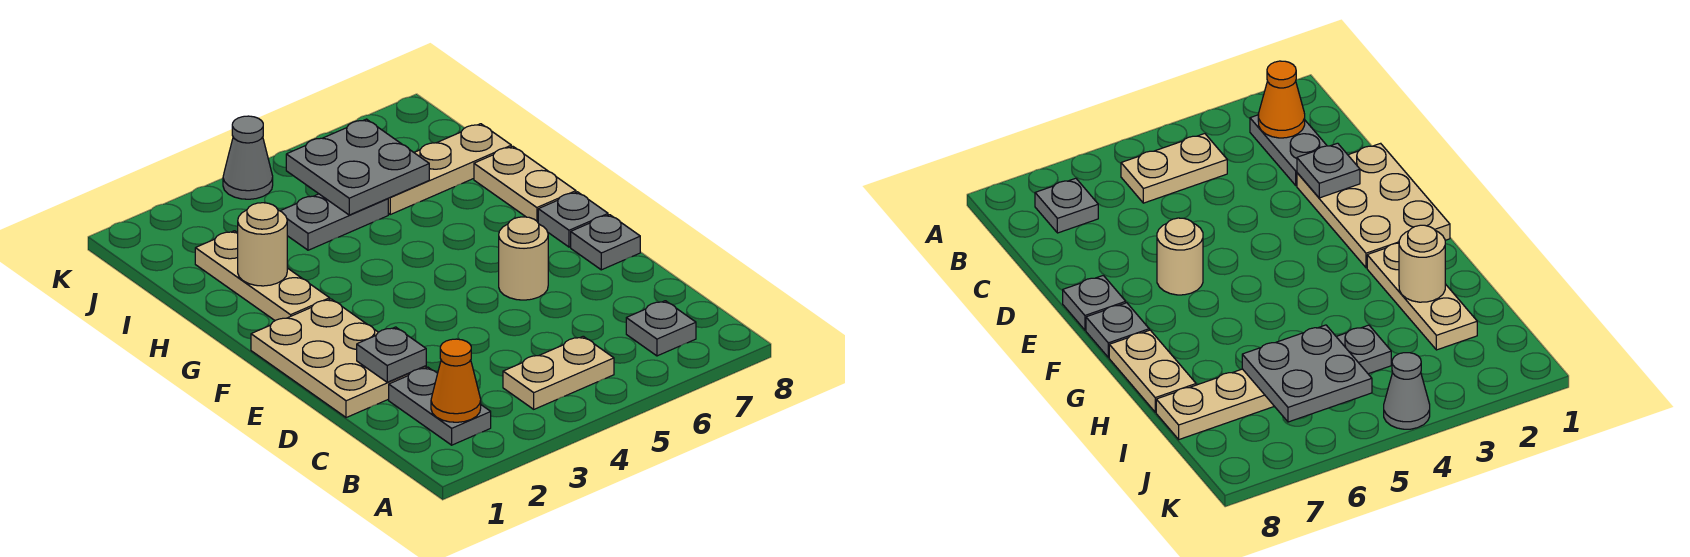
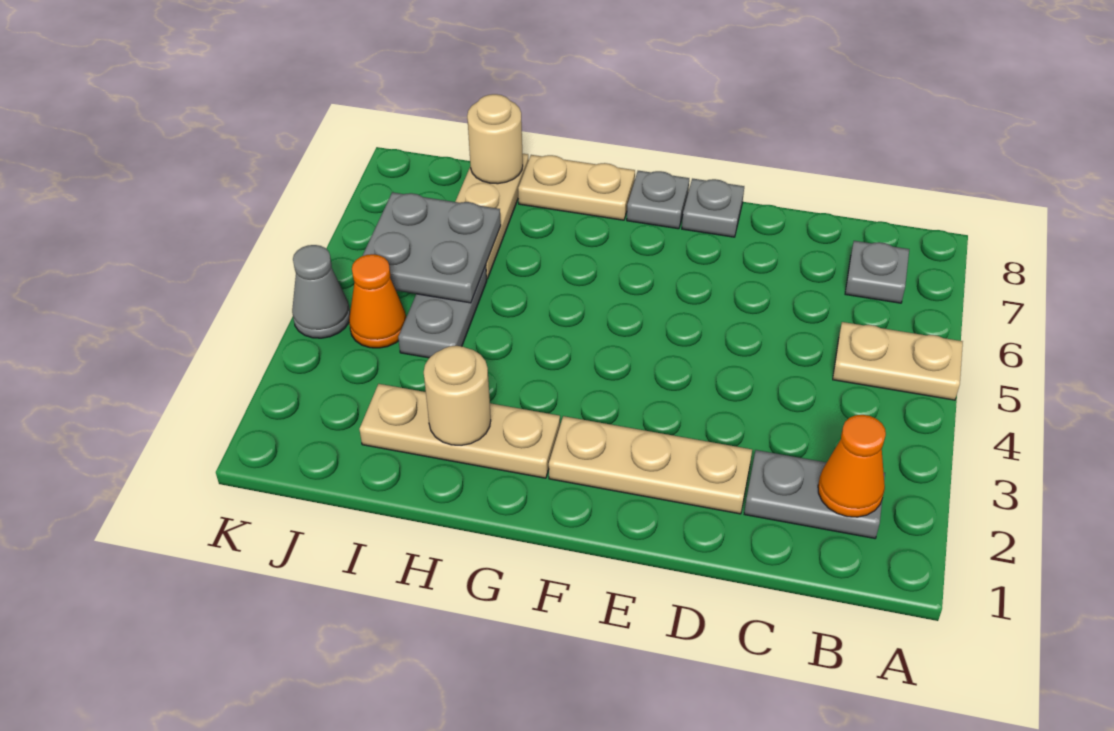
tan 1x2 plate [503,336,614,409] -> tan 1x2 plate turned to [833,322,963,400]
tan 2x3 plate [251,299,426,418] -> tan 1x3 plate [549,416,752,514]
grey 1x1 plate [357,327,426,382] -> none
tan 1x1 round brick [499,217,548,300] -> tan 1x1 round brick moved to [467,94,523,184]
none -> orange 1x1 cone [349,254,406,348]

